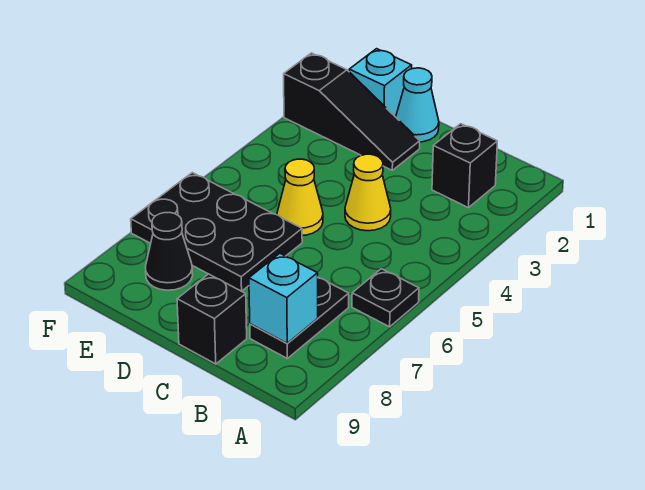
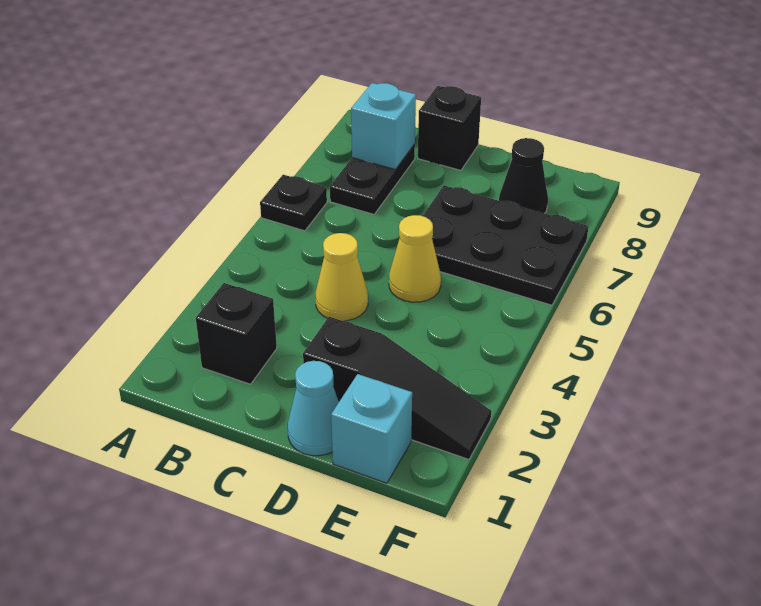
black 1x3 slope [284,53,420,170] -> black 1x3 slope turned to [303,317,491,459]

